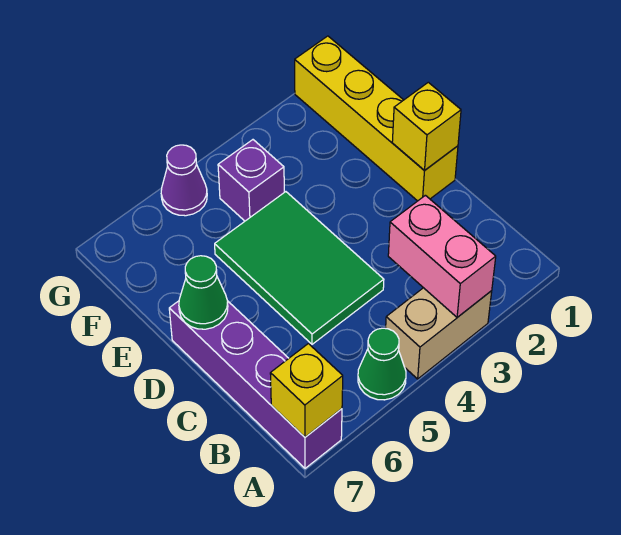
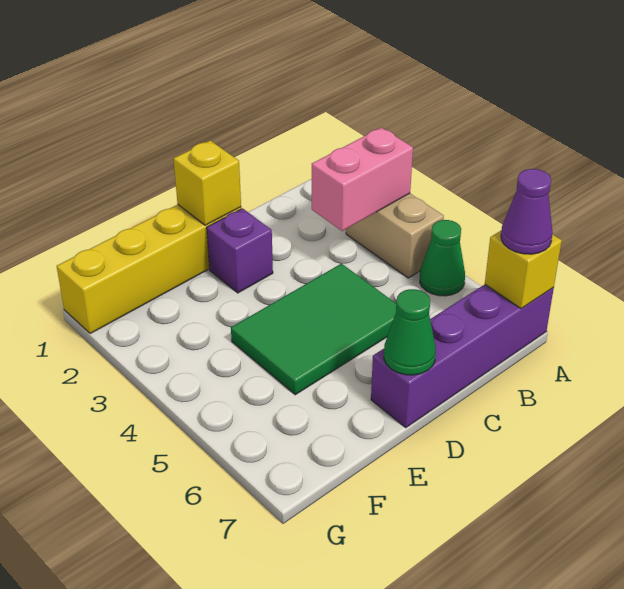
purple 1x1 brick [218,140,284,221] -> purple 1x1 brick moved to [207,208,273,293]
purple 1x1 cone [161,145,207,216] -> purple 1x1 cone moved to [501,169,553,254]

